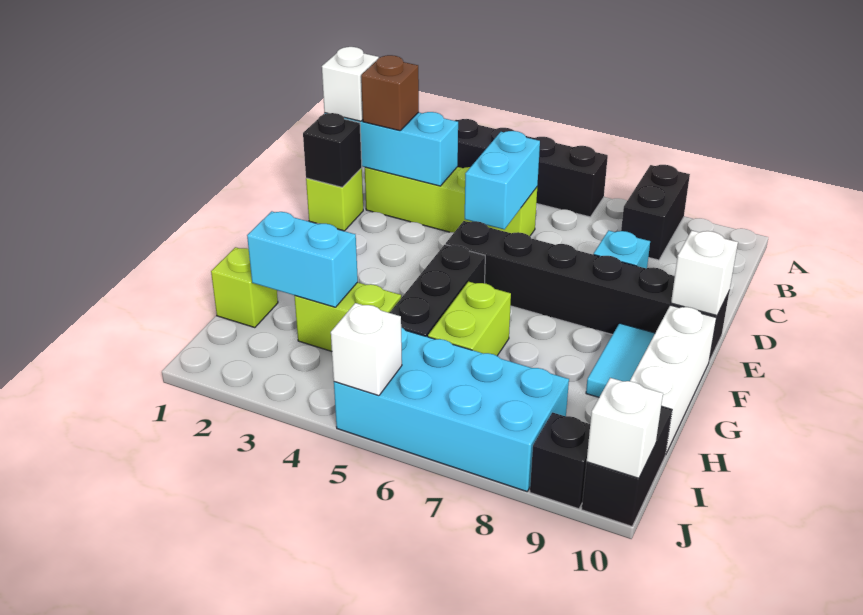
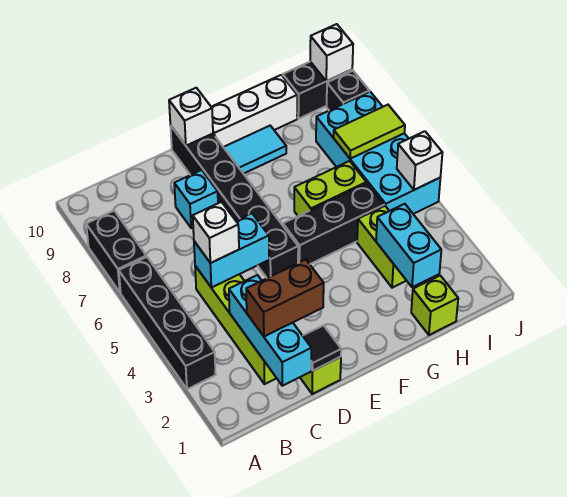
black 1x2 brick [621,165,690,260] -> black 1x2 brick turned to [86,211,146,293]
white 1x1 brick [322,47,379,121] -> white 1x1 brick moved to [193,202,239,263]
brown 1x1 brick [361,55,419,131] -> brown 1x2 brick [246,260,324,337]
black 1x1 brick [303,113,362,187] -> black 1x1 tile [303,325,341,371]
none -> lime 1x2 tile [334,105,405,159]

